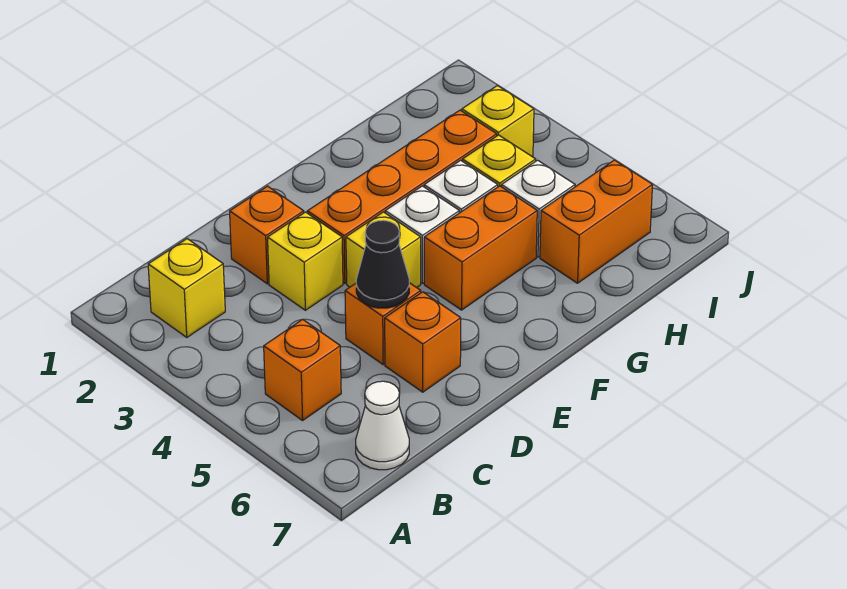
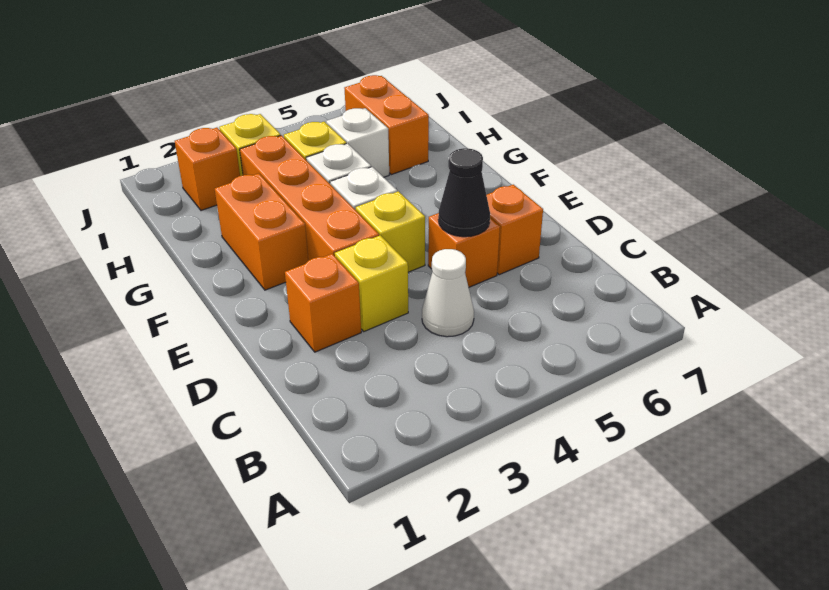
yellow 1x1 brick [148,239,225,337] -> none
orange 1x1 brick [264,319,341,420] -> orange 1x1 brick moved to [175,128,240,211]
white 1x1 cone [356,381,409,470] -> white 1x1 cone moved to [422,249,474,337]
orange 1x2 brick [424,186,537,310] -> orange 1x2 brick moved to [215,173,308,290]

